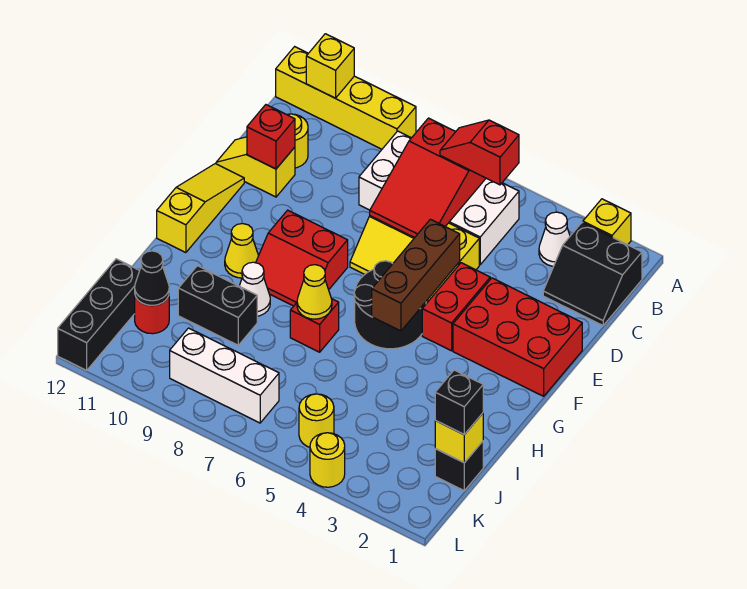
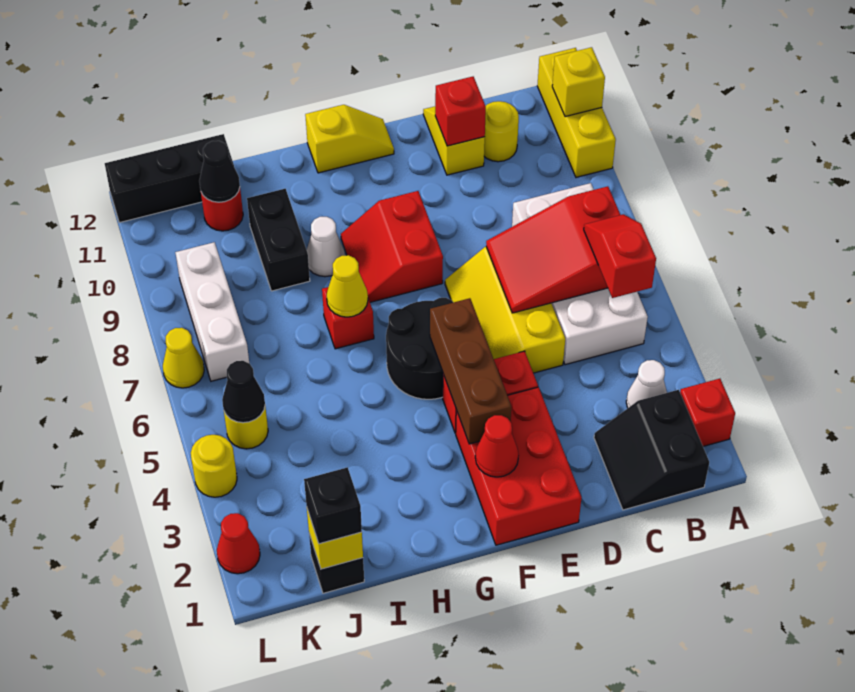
yellow 1x1 brick [583,199,631,245] -> red 1x1 brick [680,379,735,446]
yellow 1x4 brick [276,47,416,149] -> yellow 1x3 brick [537,48,616,177]
brown 1x3 brick [372,219,460,331] -> brown 1x3 brick turned to [430,298,511,444]
yellow 1x3 slope [157,164,244,253] -> yellow 1x2 slope [305,105,394,173]
none -> red 1x1 cone [475,415,519,477]
yellow 1x1 cone [225,224,259,278] -> yellow 1x1 cone moved to [163,328,204,388]
none -> black 1x1 cone [222,361,265,423]
none -> red 1x1 cone [217,513,260,574]

